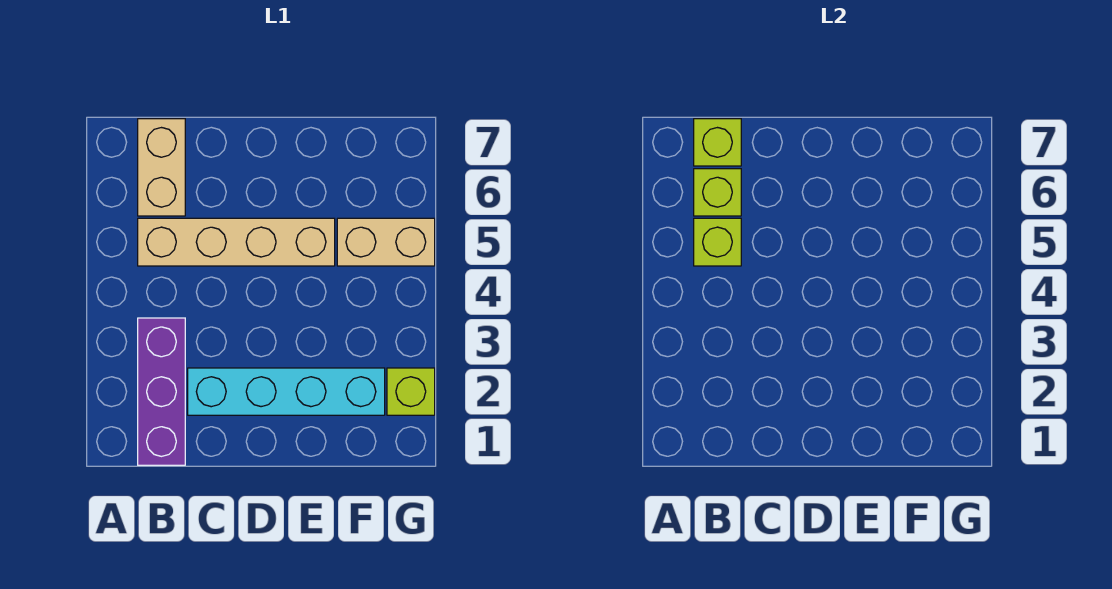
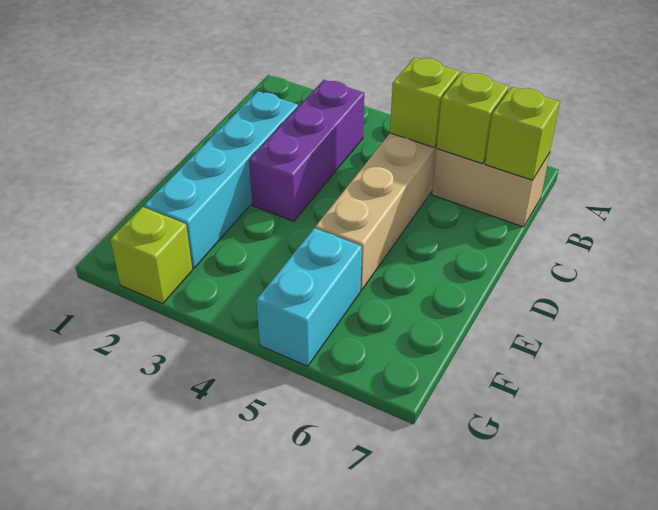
purple 1x3 brick [138,318,185,465] -> purple 1x3 brick turned to [249,80,364,221]
tan 1x2 brick [337,218,435,266] -> cyan 1x2 brick [256,228,362,366]

